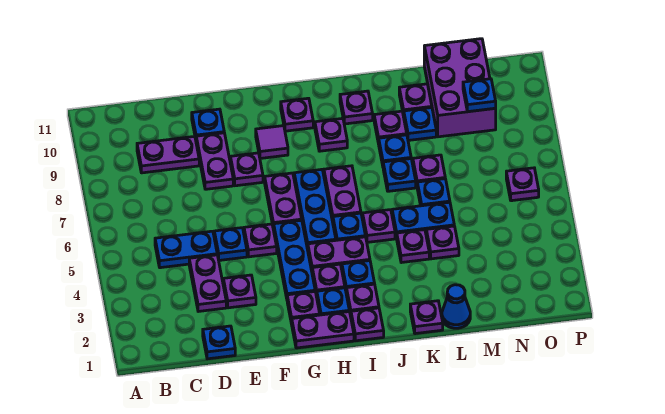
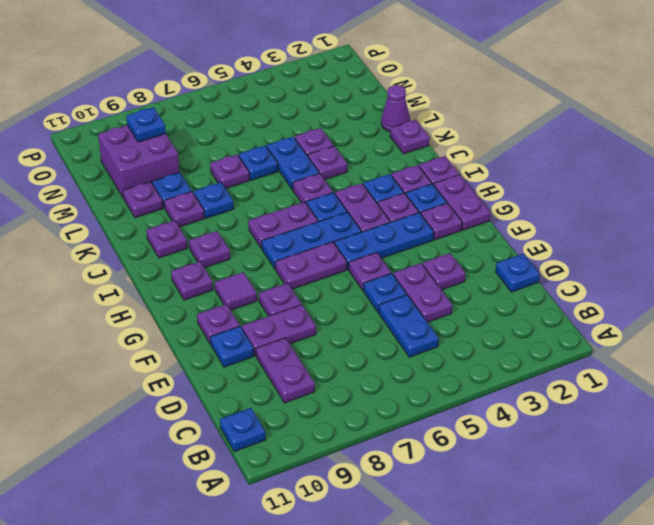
purple 1x2 plate [189,255,226,312] -> purple 1x2 plate turned to [393,263,452,322]
blue 1x1 plate [383,159,416,191] -> blue 1x1 plate moved to [220,408,265,452]
blue 1x1 cone [442,285,470,328] -> purple 1x1 cone [381,85,410,132]
purple 2x3 brick [424,39,496,137] -> purple 2x2 brick [98,125,179,198]
purple 1x1 plate [506,168,539,201] -> purple 1x1 plate moved to [197,304,240,344]

